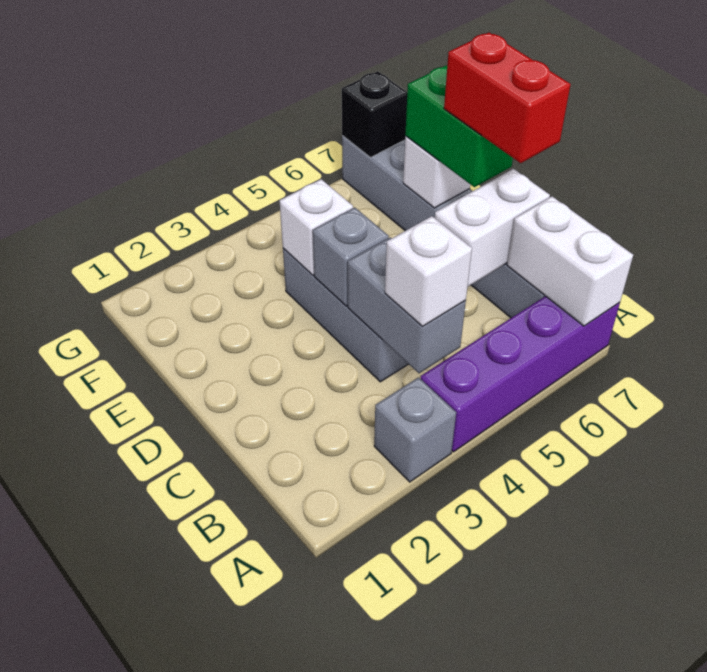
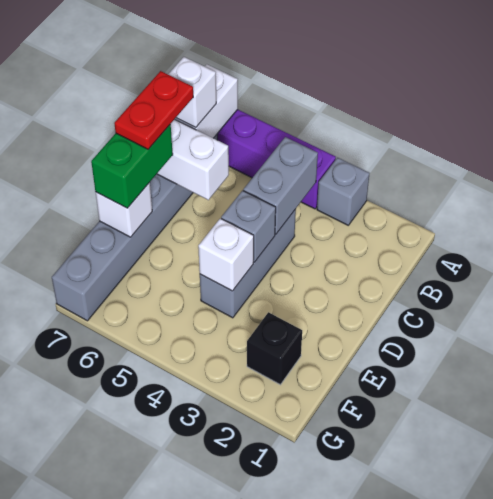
white 1x1 brick [385,216,472,326] -> white 1x1 brick moved to [168,57,216,128]
red 1x2 brick [444,33,571,163] -> red 1x2 plate [114,71,193,149]
black 1x1 brick [342,71,407,157] -> black 1x1 brick moved to [247,312,302,385]

